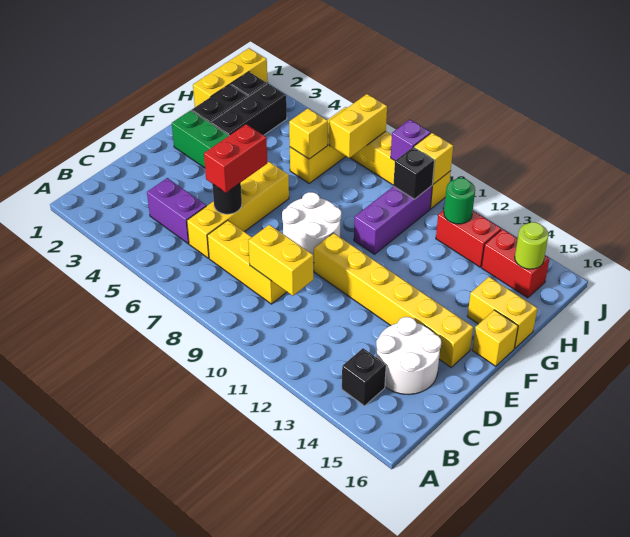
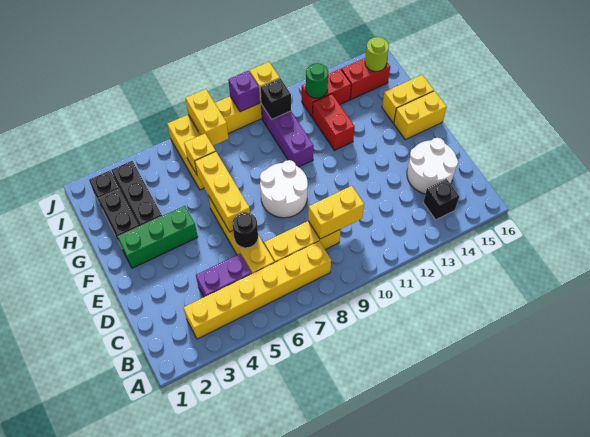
red 1x2 brick [204,124,267,193] -> red 1x2 brick moved to [312,94,355,150]
yellow 1x6 brick [314,233,473,367] -> yellow 1x6 brick moved to [183,241,331,339]
yellow 1x1 brick [472,310,518,366] -> yellow 1x2 brick [394,91,446,140]
yellow 1x3 brick [193,48,268,107] -> yellow 1x3 brick moved to [195,152,250,232]

